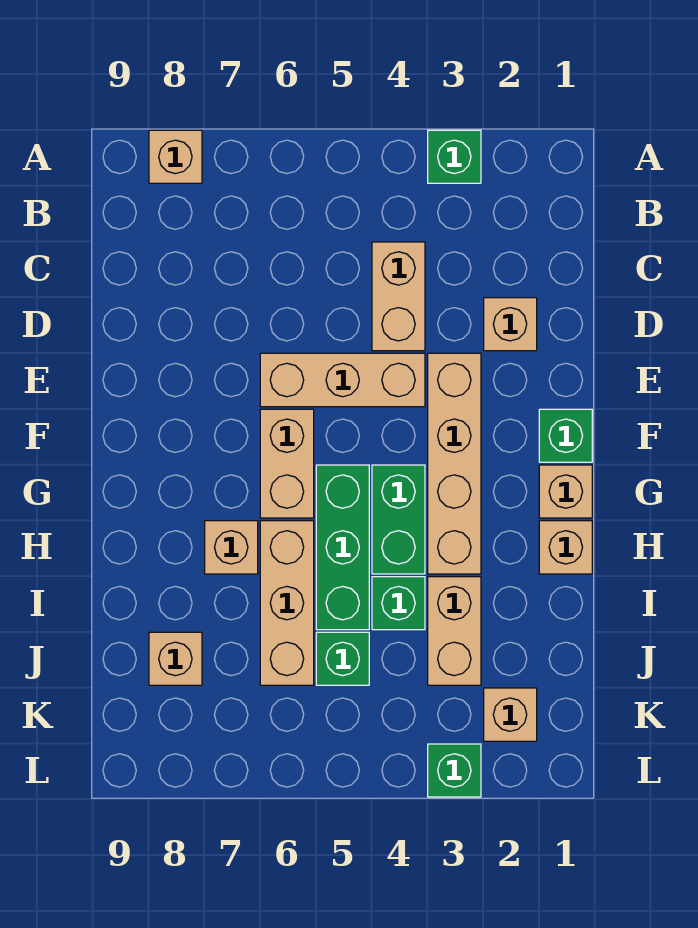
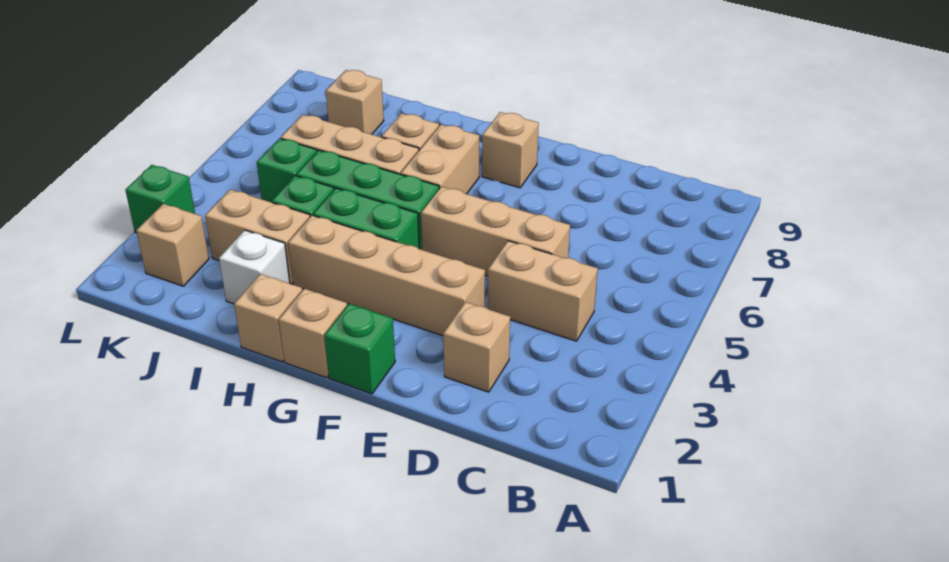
green 1x1 brick [428,130,481,183] -> none
tan 1x1 brick [149,130,202,183] -> tan 1x1 brick moved to [482,112,539,188]
tan 1x3 brick [260,353,425,407] -> tan 1x3 brick turned to [421,187,570,276]
tan 1x2 brick [260,409,314,518] -> tan 1x2 brick turned to [401,125,479,194]
none -> white 1x1 brick [219,230,290,304]

